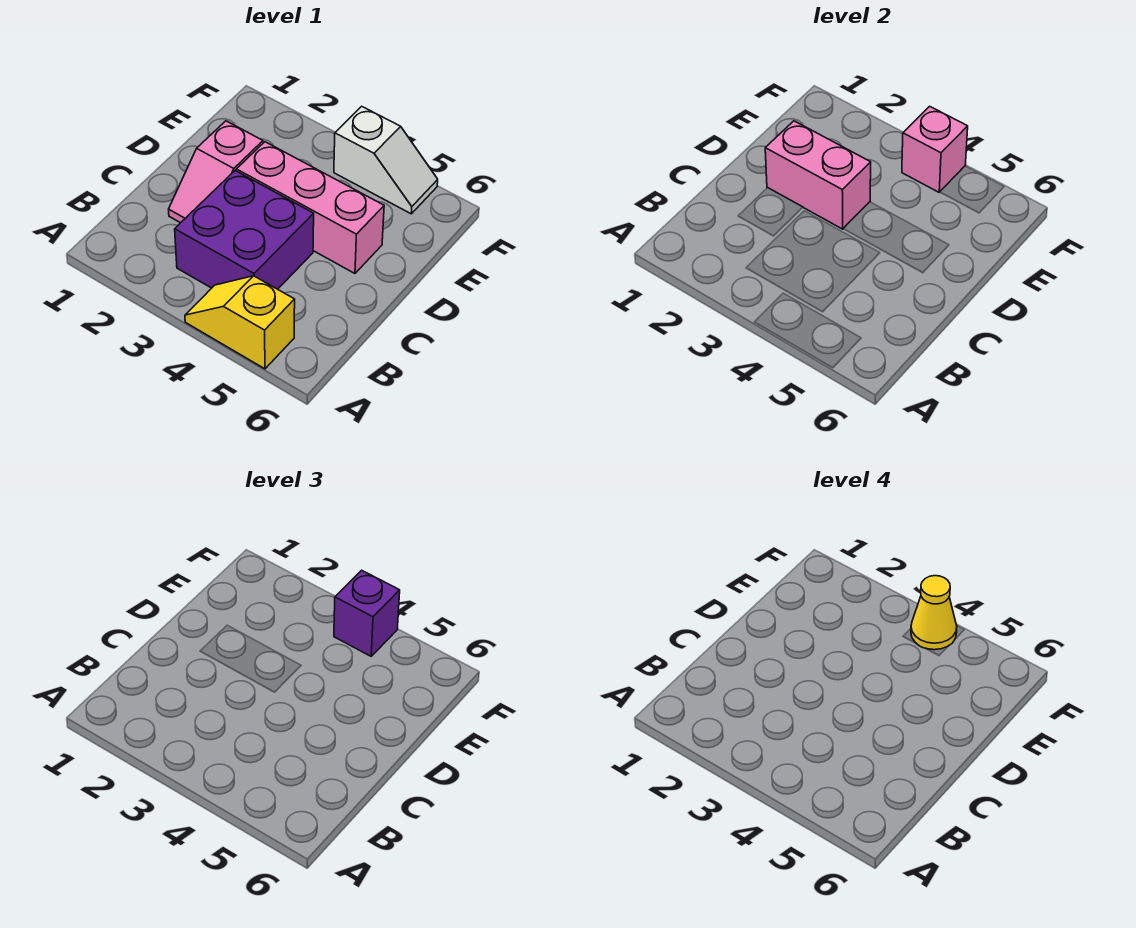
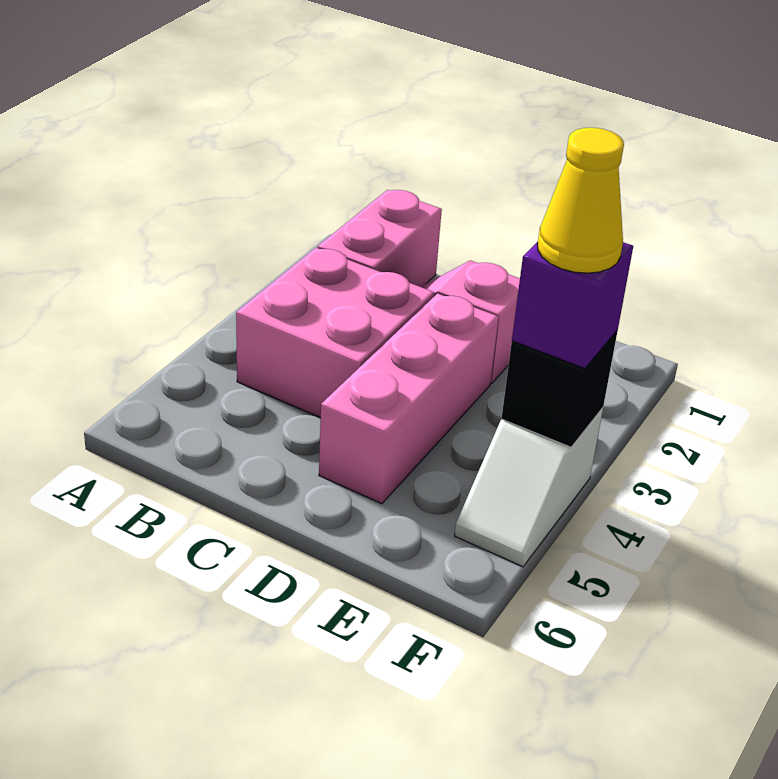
yellow 1x2 slope [185,276,295,369] -> none
purple 2x2 brick [175,171,314,289] -> pink 2x2 brick [236,248,434,418]
pink 1x2 brick [765,121,871,229] -> pink 1x2 brick moved to [318,190,442,287]
pink 1x1 brick [902,106,968,192] -> black 1x1 brick [501,330,618,447]

